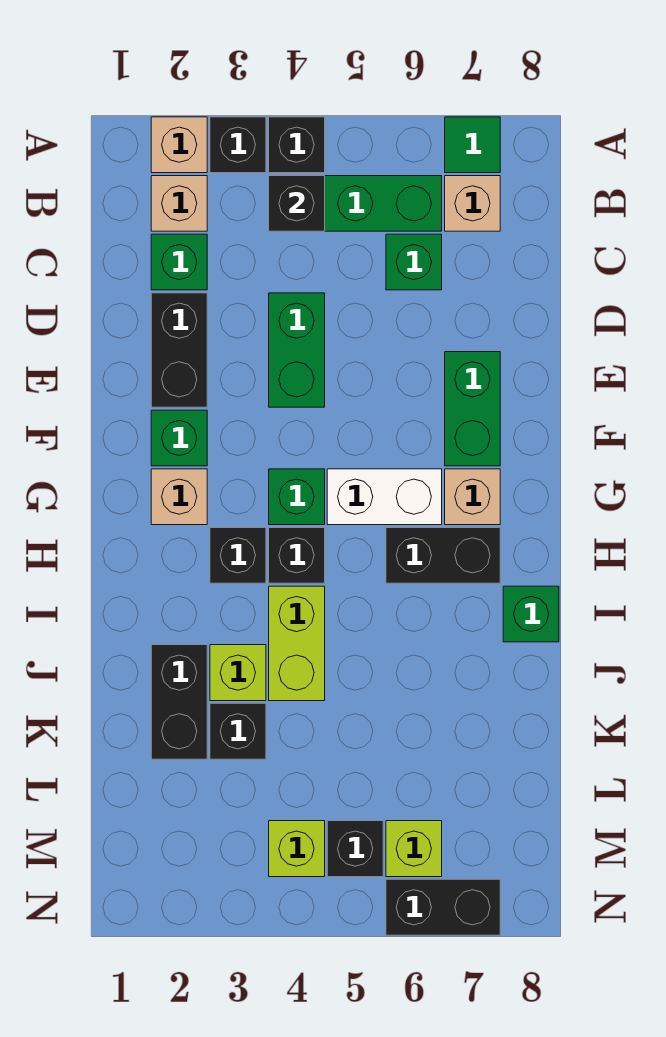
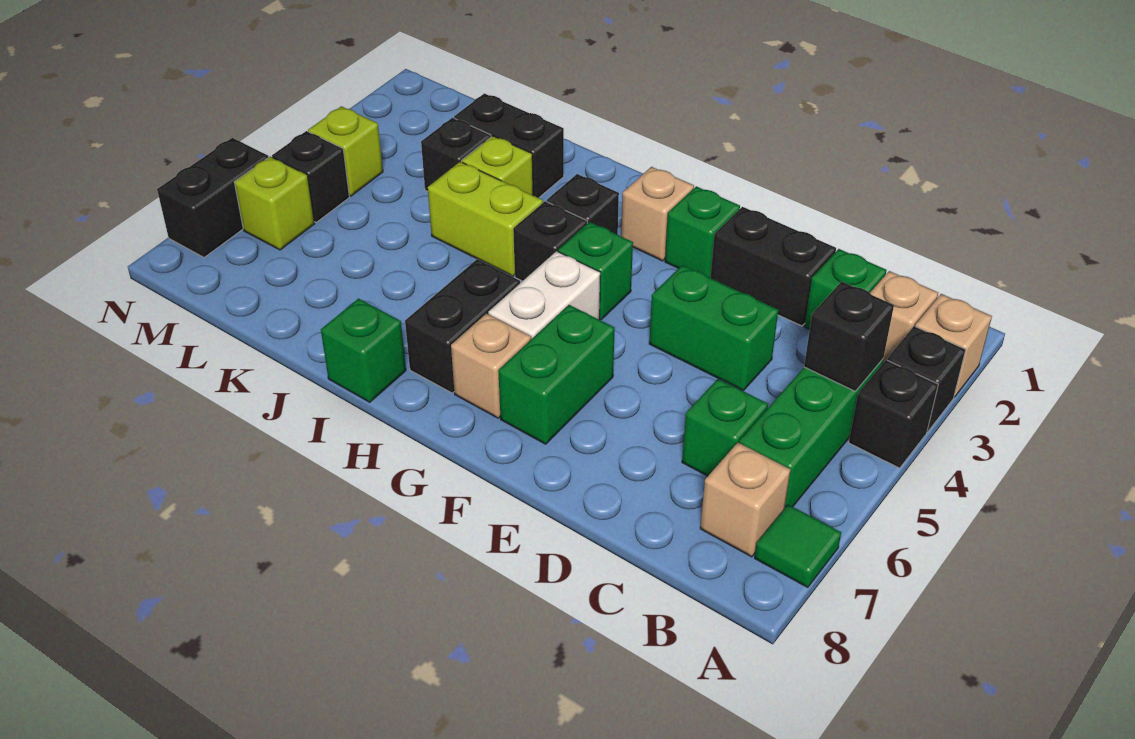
green 1x2 brick [445,352,500,466] -> green 1x2 brick turned to [498,305,615,444]

